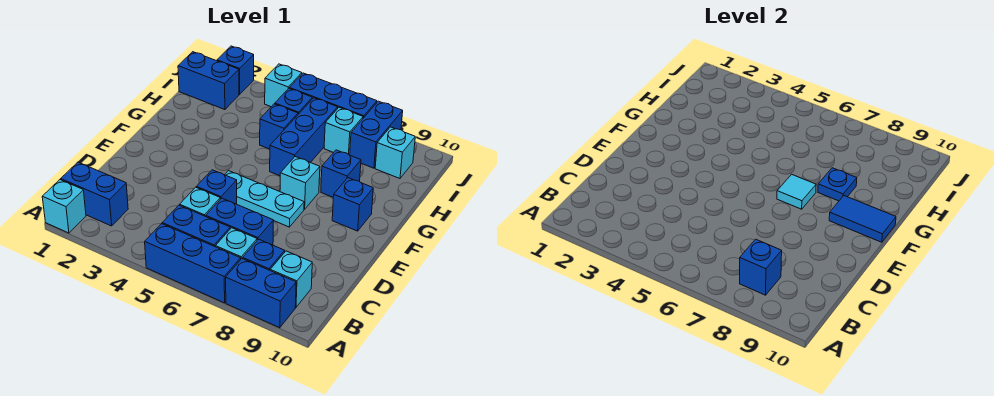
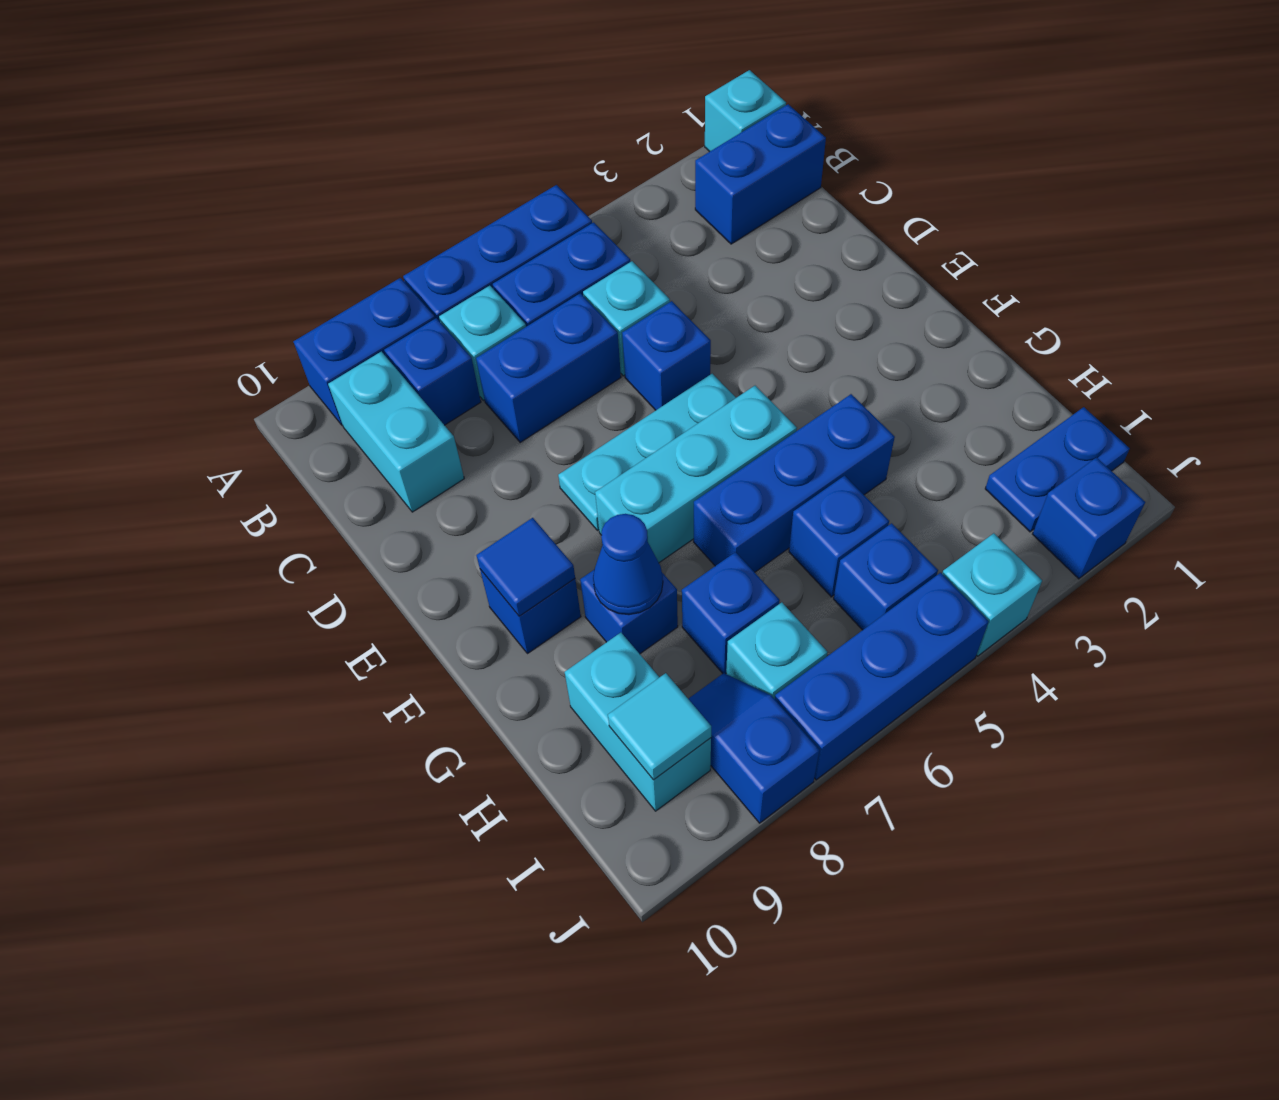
blue 1x1 brick [740,239,782,295] -> blue 1x1 brick moved to [682,552,780,674]
cyan 1x1 brick [270,251,312,307] -> cyan 1x2 brick [328,351,464,512]
cyan 1x1 brick [280,157,320,209] -> cyan 1x3 brick [595,386,797,563]
cyan 1x1 tile [777,174,816,209] -> cyan 1x1 tile moved to [608,673,711,780]
blue 1x2 tile [829,196,896,242] -> blue 1x1 tile [477,518,575,616]
blue 1x3 brick [270,98,338,176] -> blue 1x3 brick turned to [694,394,895,572]
blue 1x1 plate [818,168,857,201] -> blue 1x1 cone [593,514,663,615]
blue 1x2 brick [178,52,239,110] -> blue 1x2 plate [985,407,1130,532]
blue 1x2 brick [350,101,403,168] -> blue 1x2 slope [689,673,819,823]
cyan 1x1 brick [375,127,415,178] -> cyan 1x2 brick [565,633,711,811]

